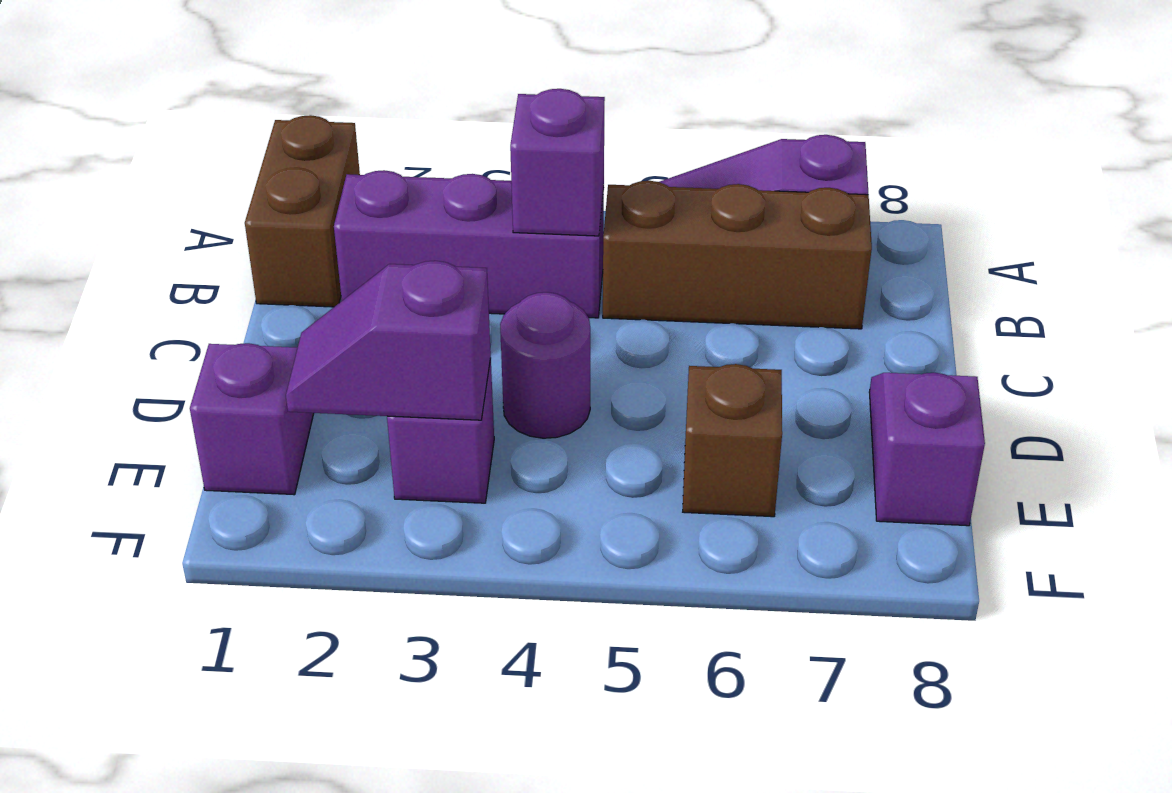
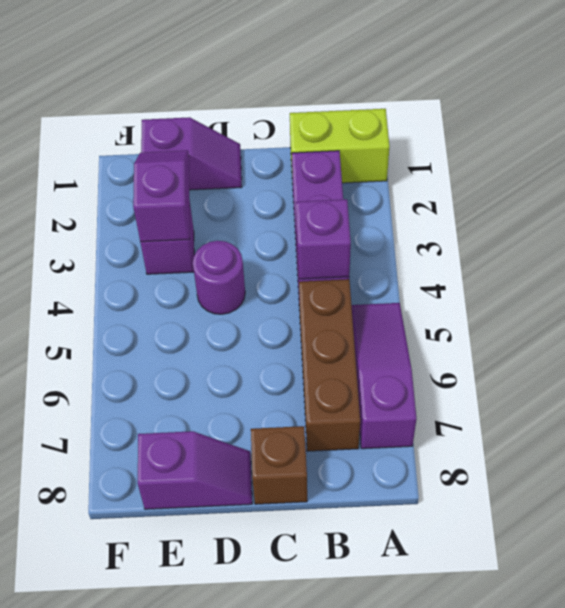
brown 1x2 brick [245,115,360,307] -> lime 1x2 brick [290,109,390,184]
brown 1x1 brick [683,364,782,517] -> brown 1x1 brick moved to [251,426,307,504]

